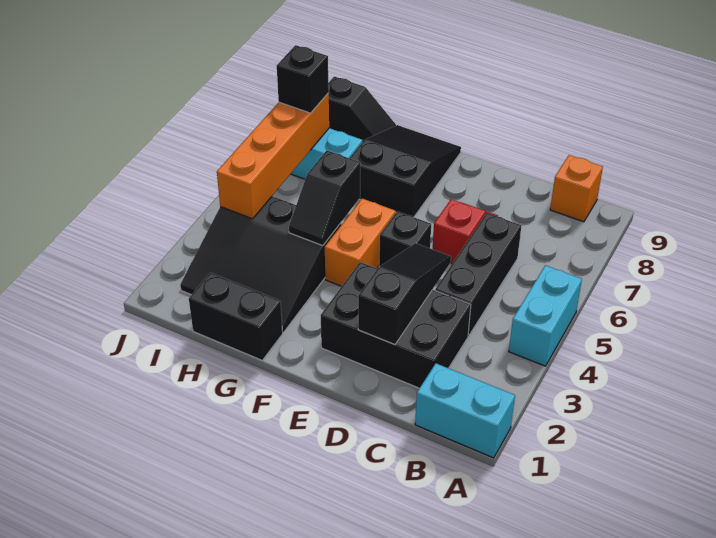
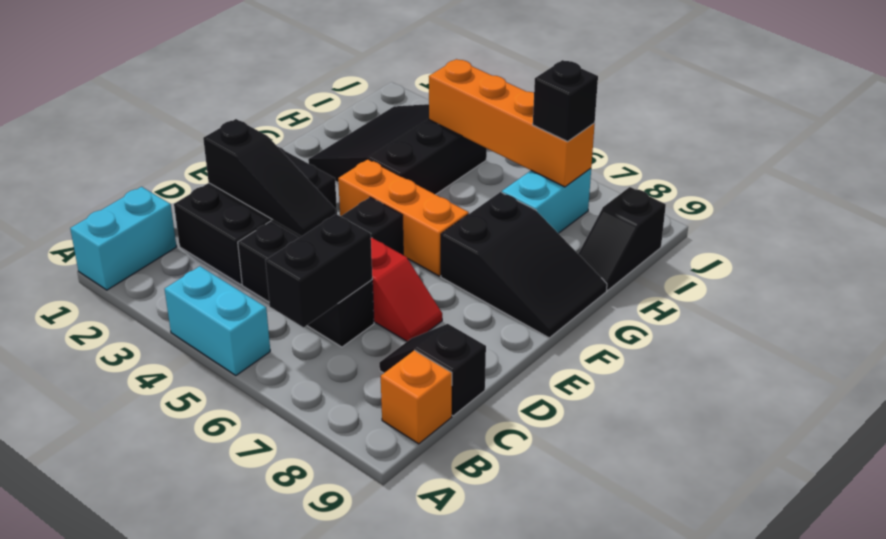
orange 1x2 brick [325,199,396,286] -> orange 1x3 brick [338,159,469,276]
black 1x2 brick [189,273,283,360] -> black 1x2 brick moved to [265,214,372,327]
black 1x2 slope [289,151,360,246] -> black 1x2 slope moved to [379,324,486,416]

